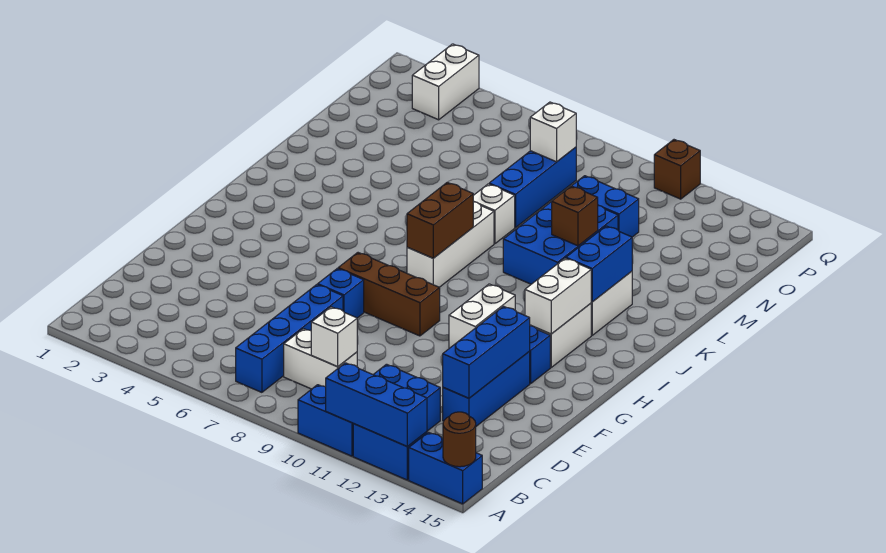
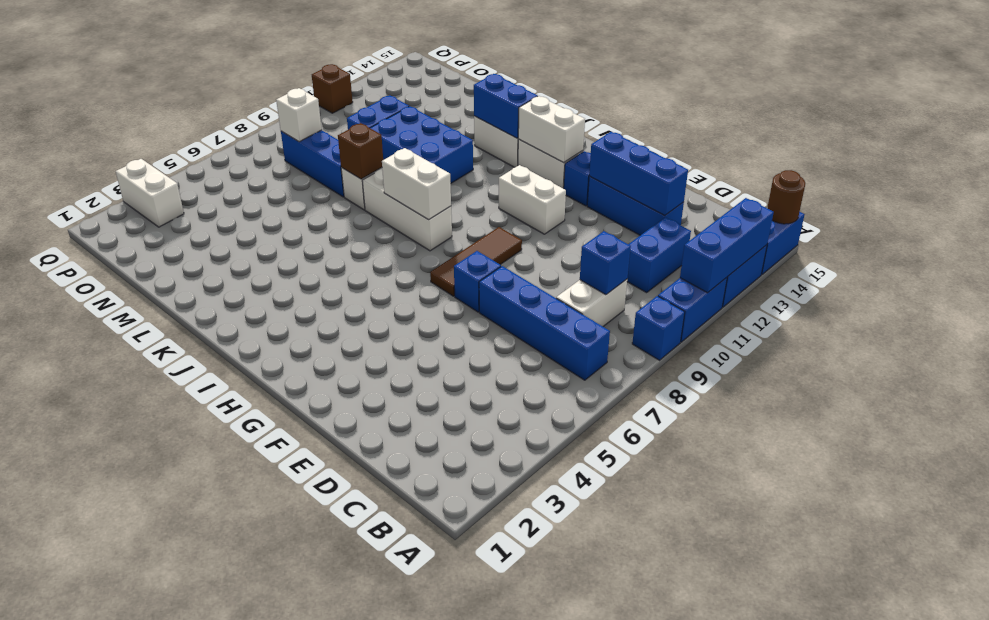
none -> blue 1x1 brick [632,296,685,360]
white 1x1 brick [311,307,357,367] -> blue 1x1 brick [580,231,631,295]
brown 1x3 brick [338,253,440,336] -> brown 1x3 tile [430,227,522,296]
brown 1x2 brick [407,182,474,258] -> white 1x2 brick [382,148,451,220]
brown 1x1 brick [552,186,598,246] -> brown 1x1 brick moved to [338,123,383,179]

